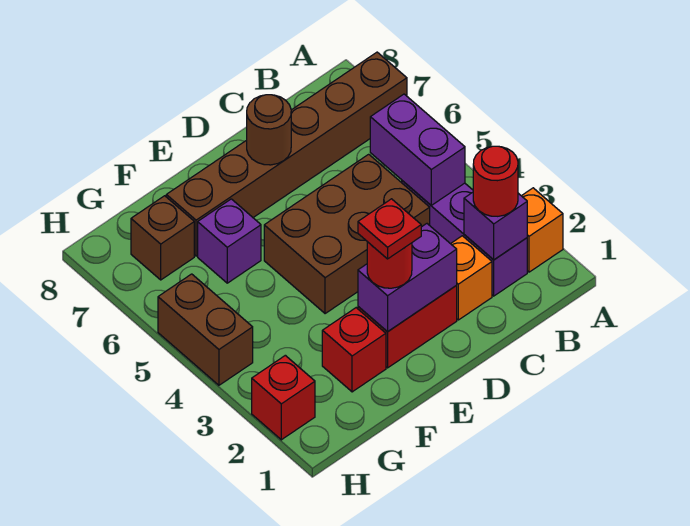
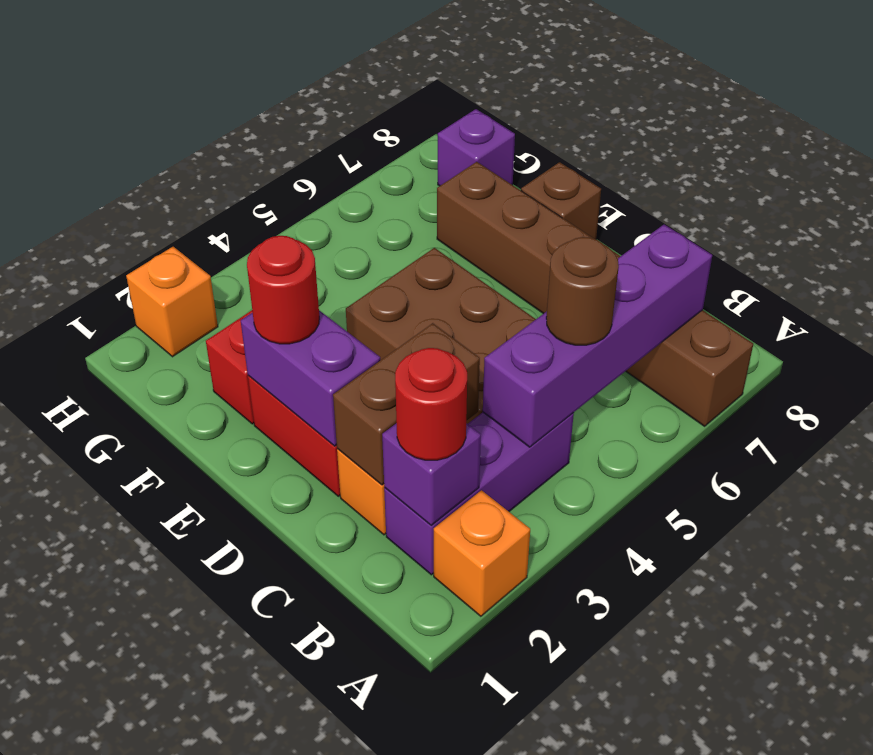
purple 1x2 brick [370,94,465,205] -> purple 1x4 brick [483,224,712,447]
brown 1x1 round brick [247,95,291,165] -> brown 1x1 round brick moved to [546,237,619,345]
red 1x1 plate [358,199,421,259] -> none
purple 1x1 brick [198,199,261,283] -> purple 1x1 brick moved to [438,109,515,186]
brown 1x1 brick [131,196,194,280] -> brown 1x1 brick moved to [521,162,601,239]
red 1x1 brick [252,355,315,440] -> orange 1x1 brick [126,247,218,357]
brown 1x2 brick [158,274,253,385] -> brown 1x2 brick moved to [333,323,480,485]

